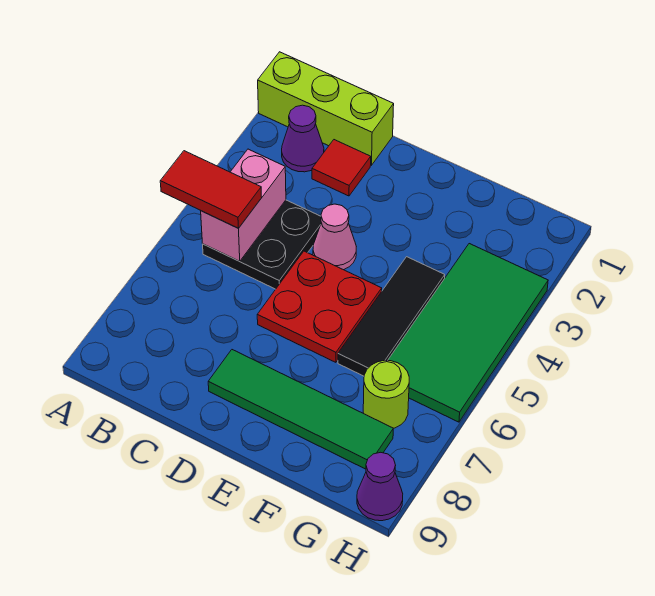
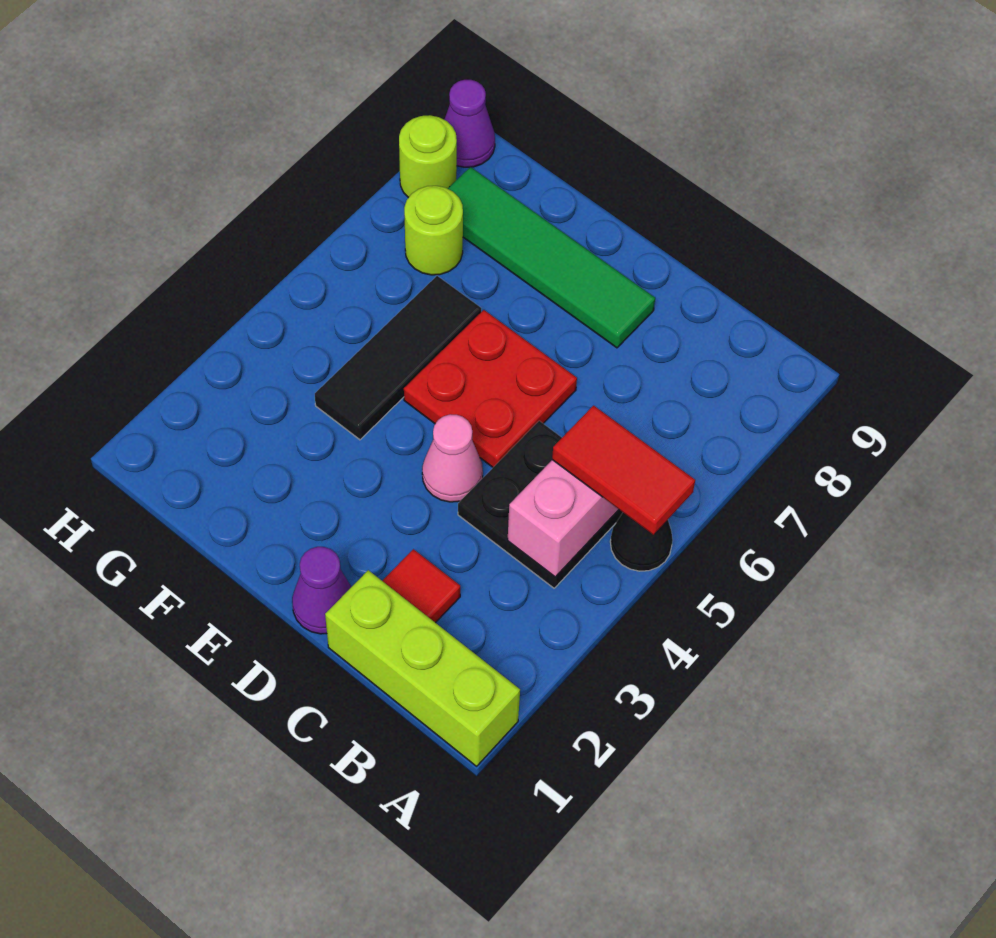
none -> black 1x1 cone [610,513,673,571]
purple 1x1 cone [282,105,324,172] -> purple 1x1 cone moved to [292,547,351,634]
green 2x4 tile [388,244,548,422] -> none
none -> lime 1x1 round brick [399,115,457,198]

